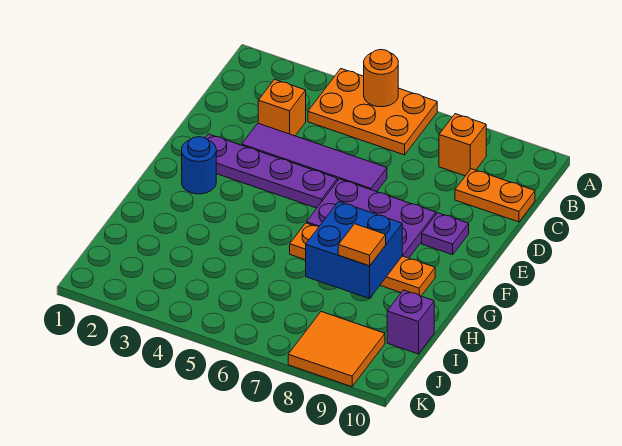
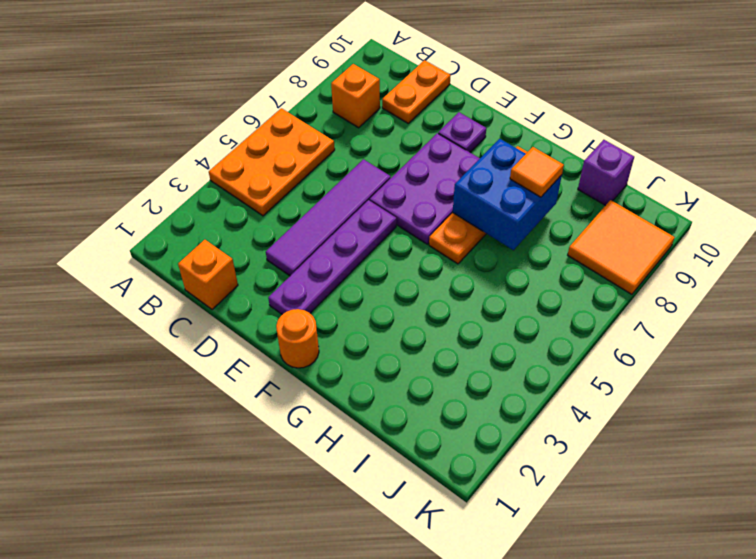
orange 1x1 round brick [364,50,398,107] -> orange 1x1 round brick moved to [276,309,319,368]
orange 1x1 brick [258,79,306,136] -> orange 1x1 brick moved to [178,240,238,310]
blue 1x1 round brick [182,137,216,194] -> none

